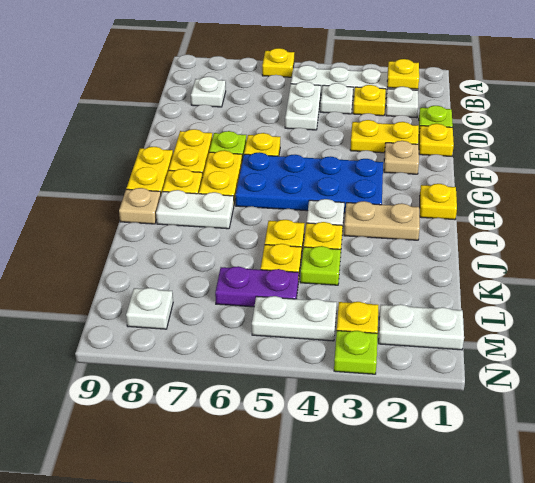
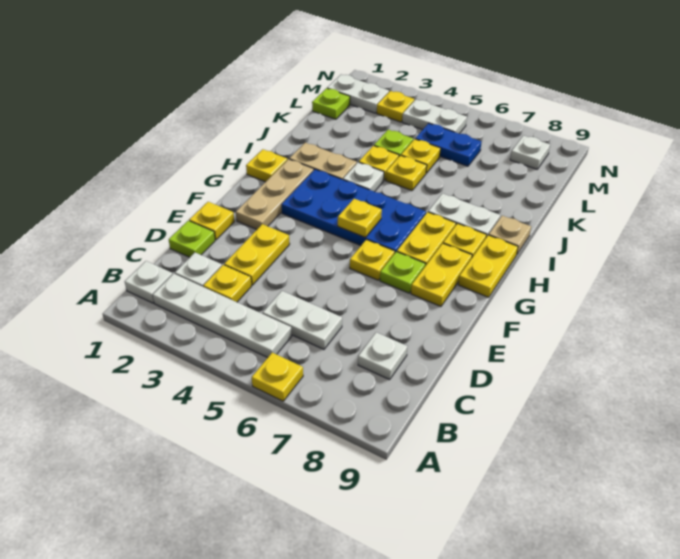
yellow 1x1 plate [387,59,419,89] -> yellow 1x1 plate moved to [338,199,382,237]
white 1x1 plate [320,83,353,114] -> white 1x1 plate moved to [125,261,173,303]
white 1x2 plate [285,82,321,130] -> white 1x2 plate turned to [263,291,342,349]
yellow 1x2 plate [350,120,419,153] -> yellow 1x2 plate turned to [224,224,290,285]
tan 1x1 plate [384,141,419,174] -> tan 1x3 plate [236,159,314,230]
purple 1x2 plate [215,266,299,307] -> blue 1x2 plate [415,123,482,166]
lime 1x1 plate [334,331,378,374] -> lime 1x1 plate moved to [312,88,350,119]

